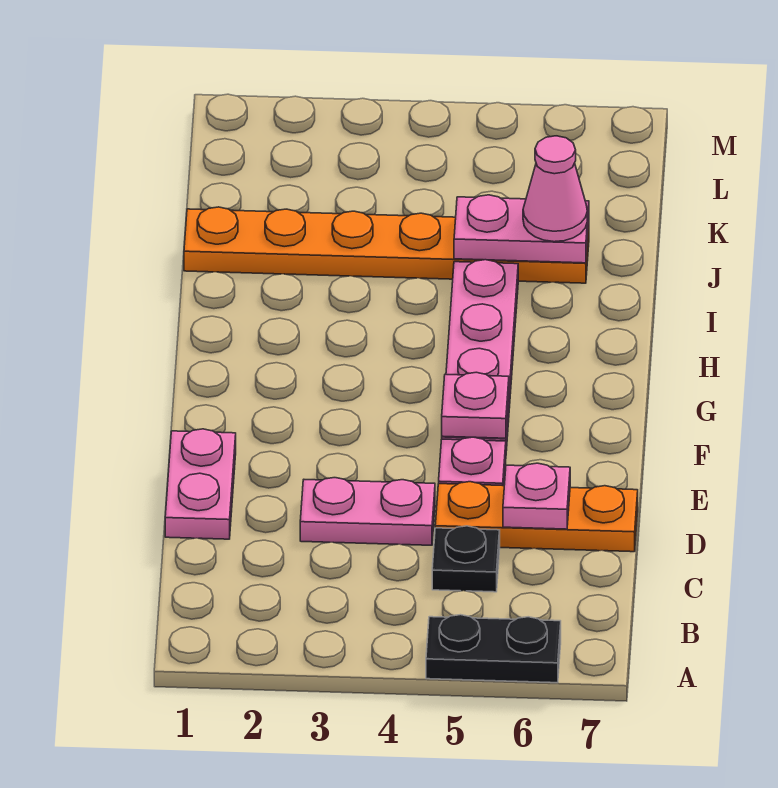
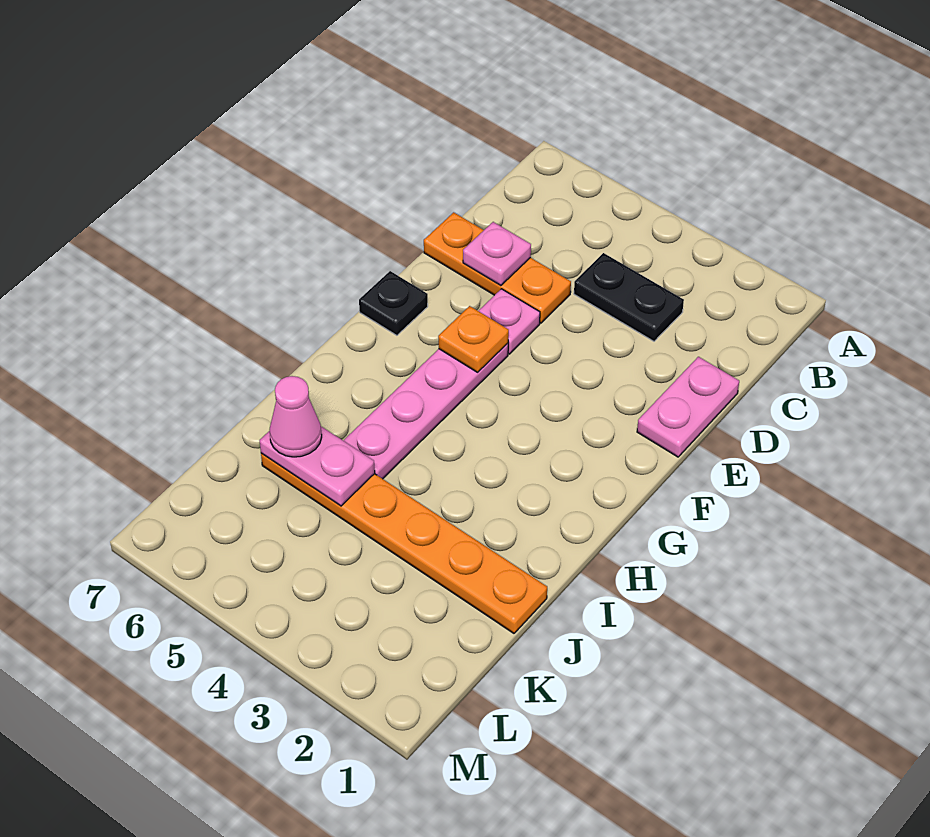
black 1x2 plate [426,615,561,683] -> black 1x2 plate moved to [574,253,684,341]
black 1x1 plate [432,526,500,592] -> black 1x1 plate moved to [359,271,428,335]
pink 1x2 plate [300,478,435,545] -> none
pink 1x1 plate [442,372,509,438] -> orange 1x1 plate [438,306,509,372]

